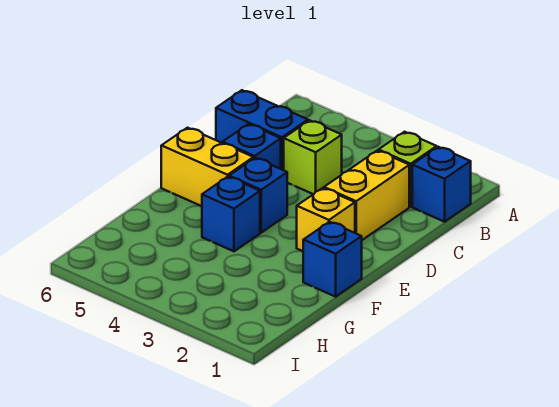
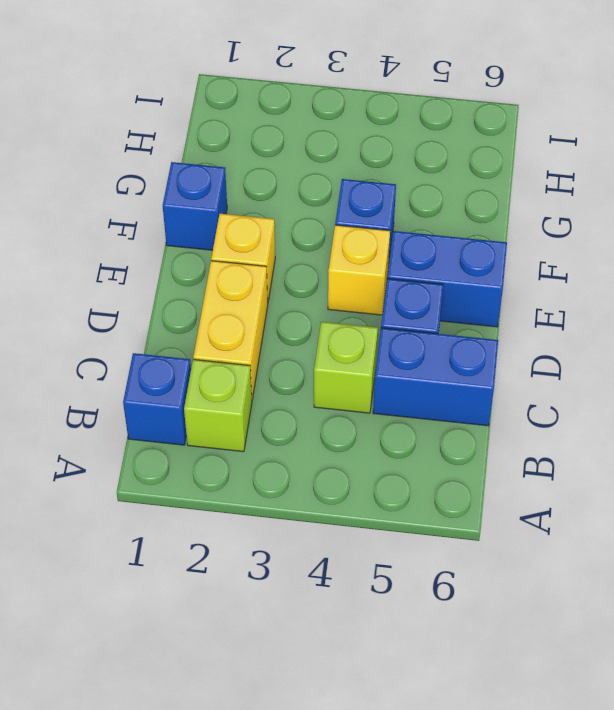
blue 1x1 brick [229,158,287,233] -> yellow 1x1 brick [328,225,390,315]
yellow 1x2 brick [161,128,253,206] -> blue 1x2 brick [387,231,507,327]

